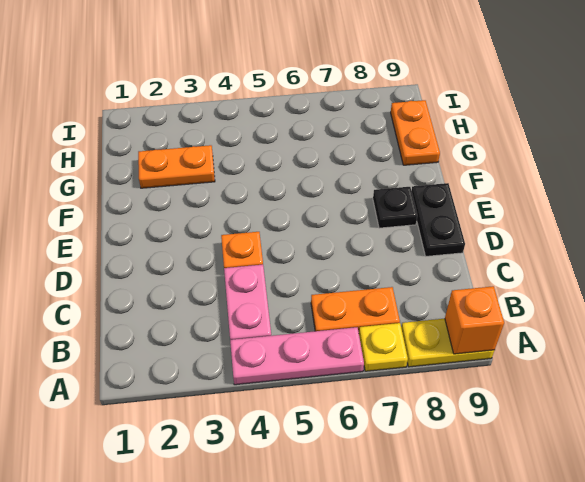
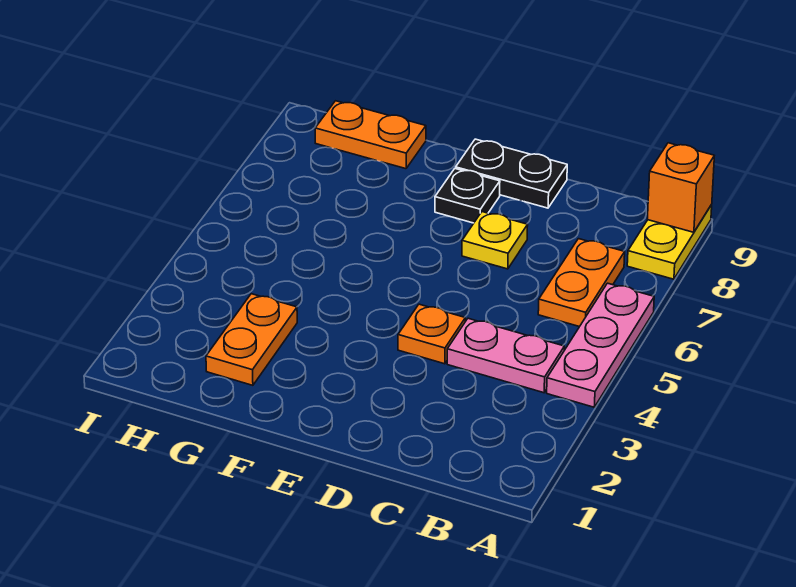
yellow 1x1 plate [359,323,408,371] -> yellow 1x1 plate moved to [462,212,528,269]

